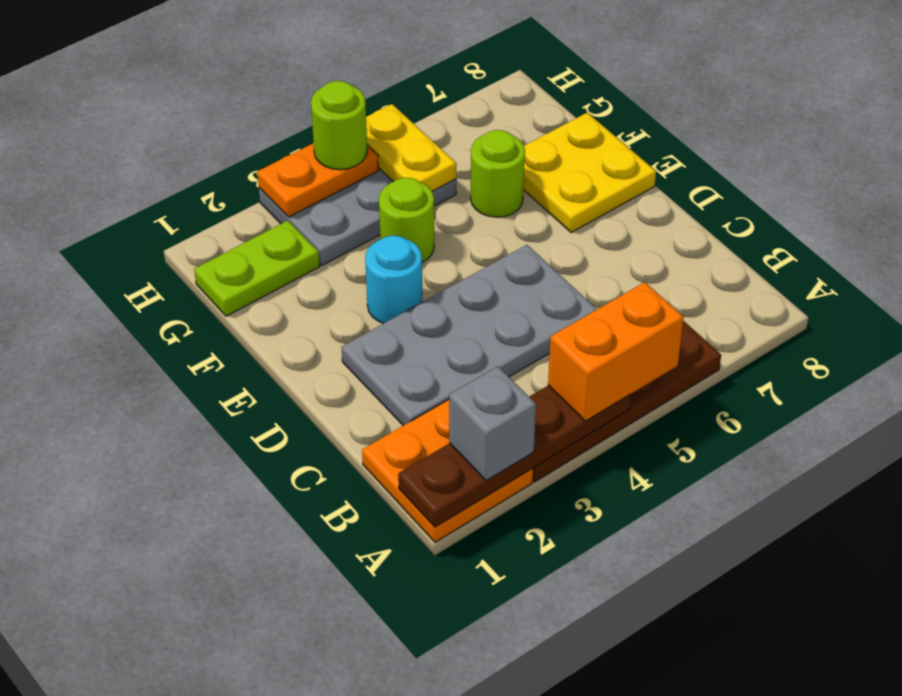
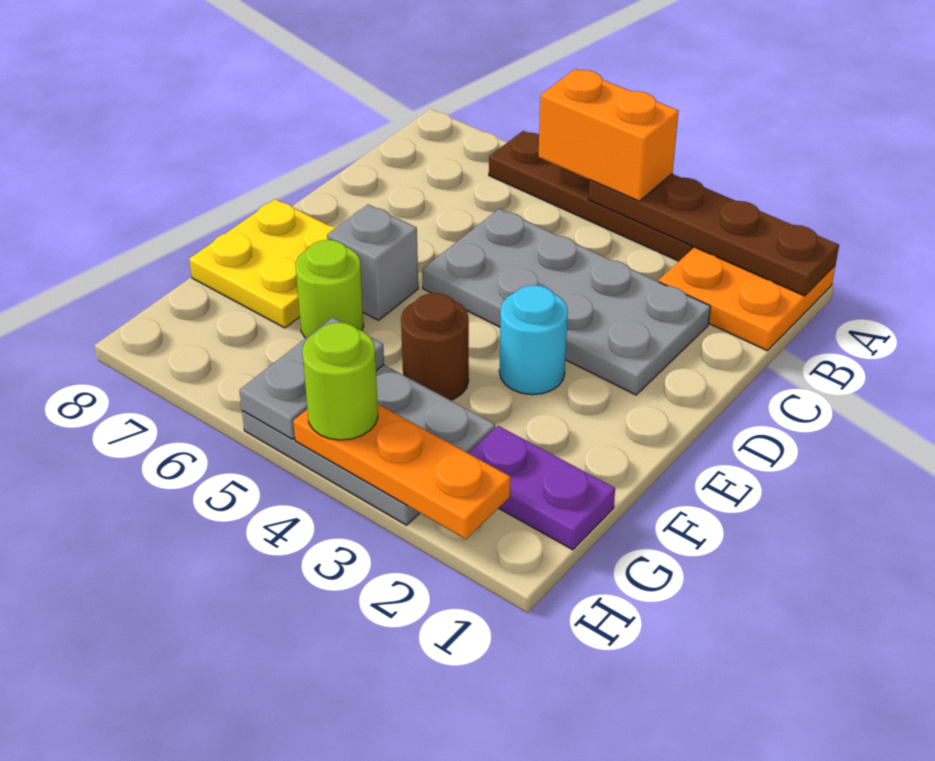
grey 1x1 brick [449,367,536,481] -> grey 1x1 brick moved to [327,204,418,320]
lime 1x1 round brick [379,178,434,262] -> brown 1x1 round brick [401,293,469,400]
lime 1x2 plate [194,221,320,316] -> purple 1x2 plate [469,426,615,550]
yellow 1x2 plate [366,104,456,191] -> grey 1x2 plate [239,318,384,439]
orange 1x2 plate [257,143,378,217] -> orange 1x3 plate [293,404,511,539]

